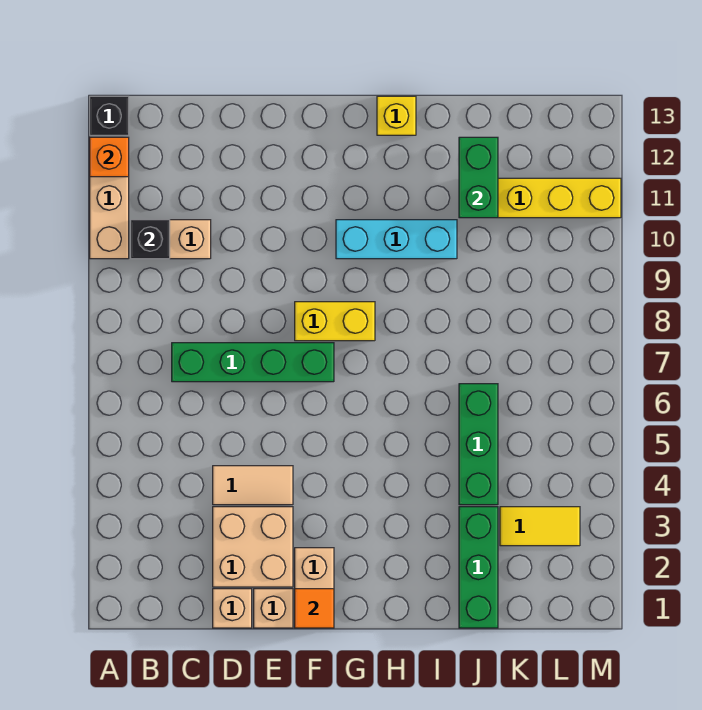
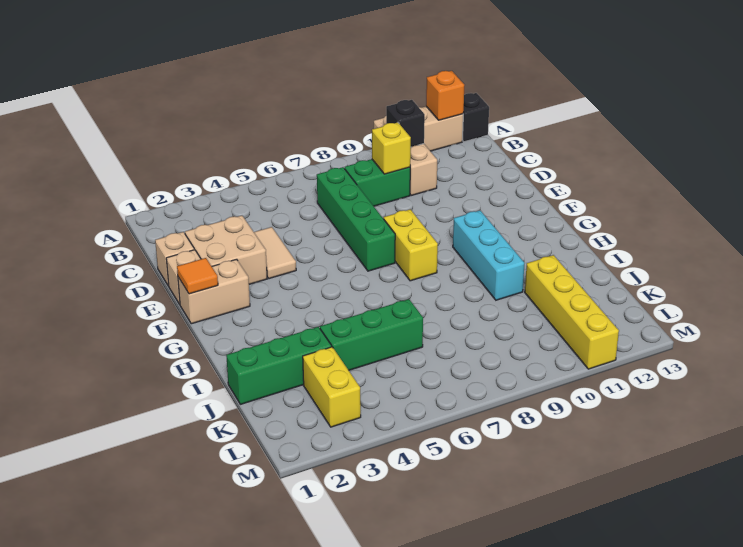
yellow 1x1 brick [377,96,416,135] -> yellow 1x1 brick moved to [372,122,411,174]
green 1x2 brick [459,137,498,218] -> green 1x2 brick moved to [345,159,410,206]
yellow 1x2 tile [500,507,580,546] -> yellow 1x2 brick [303,347,361,427]

